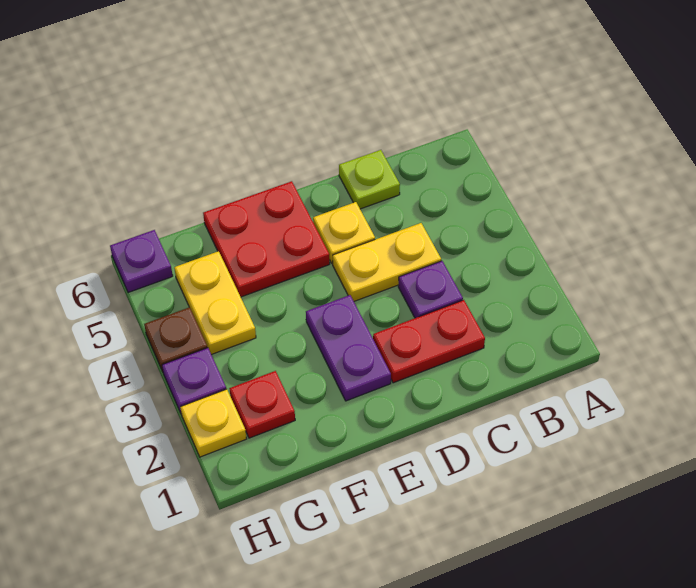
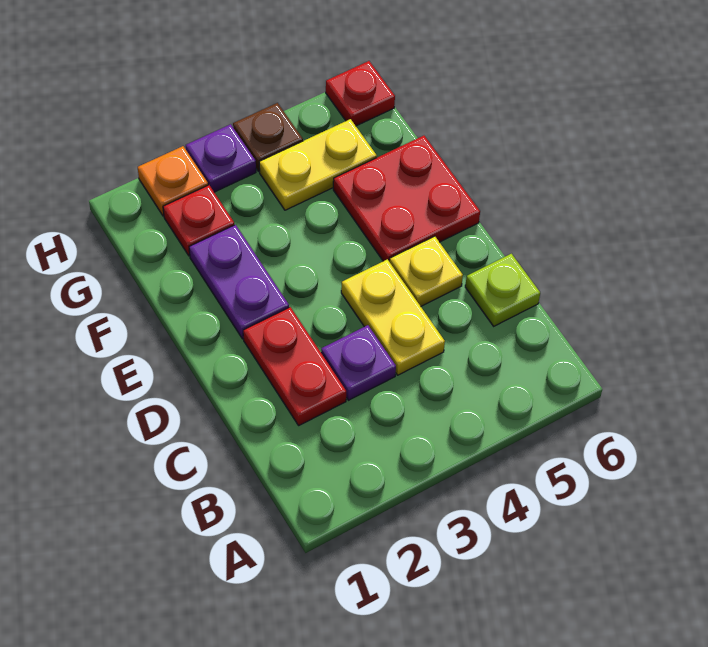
purple 1x2 plate [306,295,391,401] -> purple 1x2 plate turned to [189,225,289,339]
yellow 1x1 plate [180,389,247,457] -> orange 1x1 plate [138,146,208,216]
purple 1x1 plate [110,230,173,293] -> red 1x1 plate [326,61,395,126]

